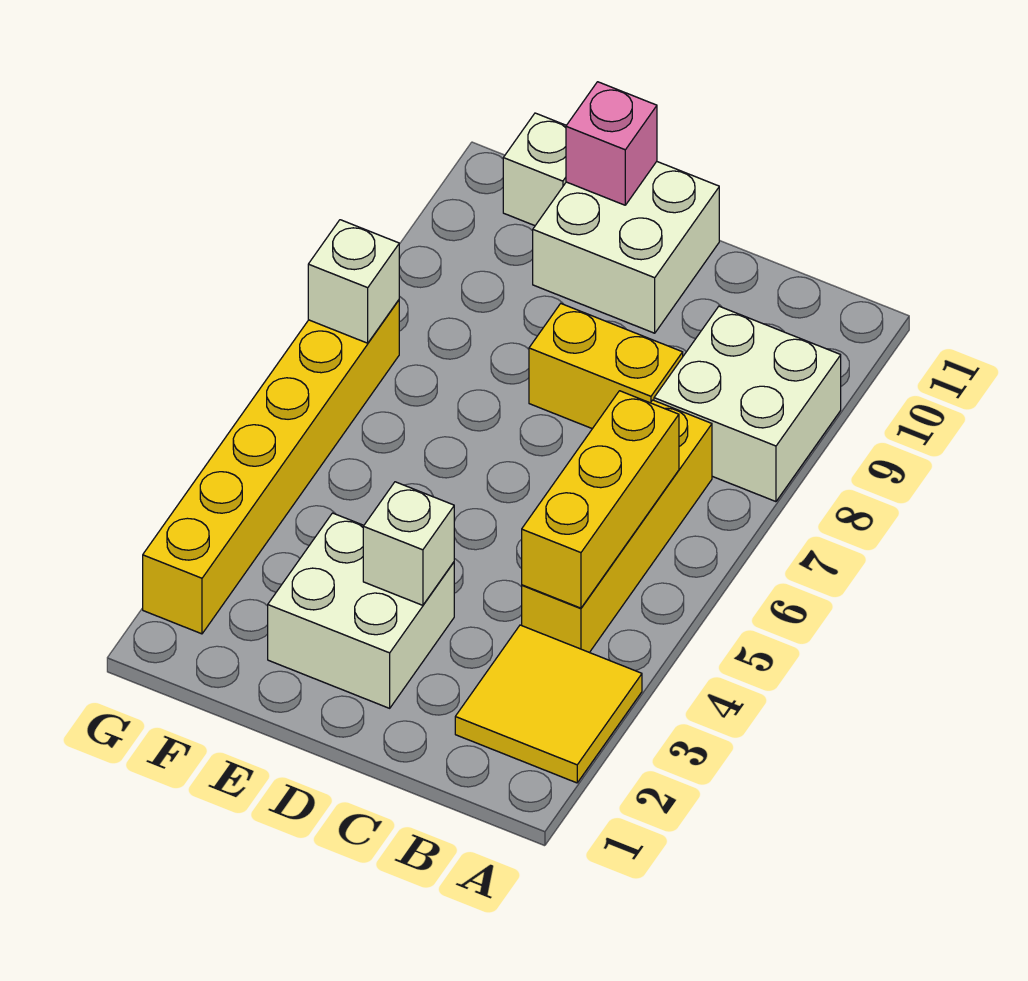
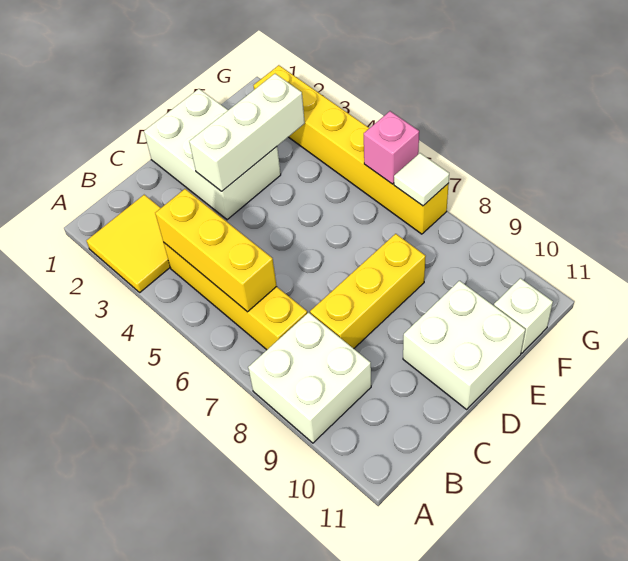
yellow 1x2 brick [529,304,683,429] -> yellow 1x3 brick [310,234,426,349]
white 2x2 brick [268,513,454,708] -> white 2x3 brick [144,89,281,220]
white 1x1 brick [363,482,454,605] -> white 1x3 brick [189,74,305,191]
pink 1x1 brick [566,82,657,205] -> pink 1x1 brick moved to [364,111,419,184]
white 1x1 brick [308,220,399,343] -> white 1x1 tile [394,153,449,206]

